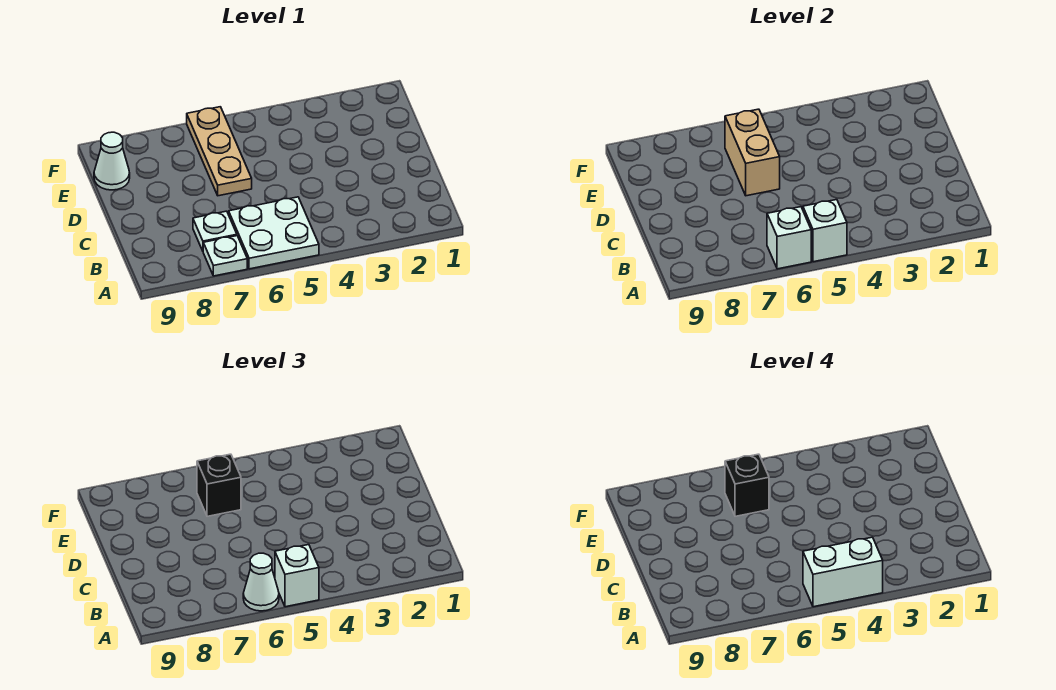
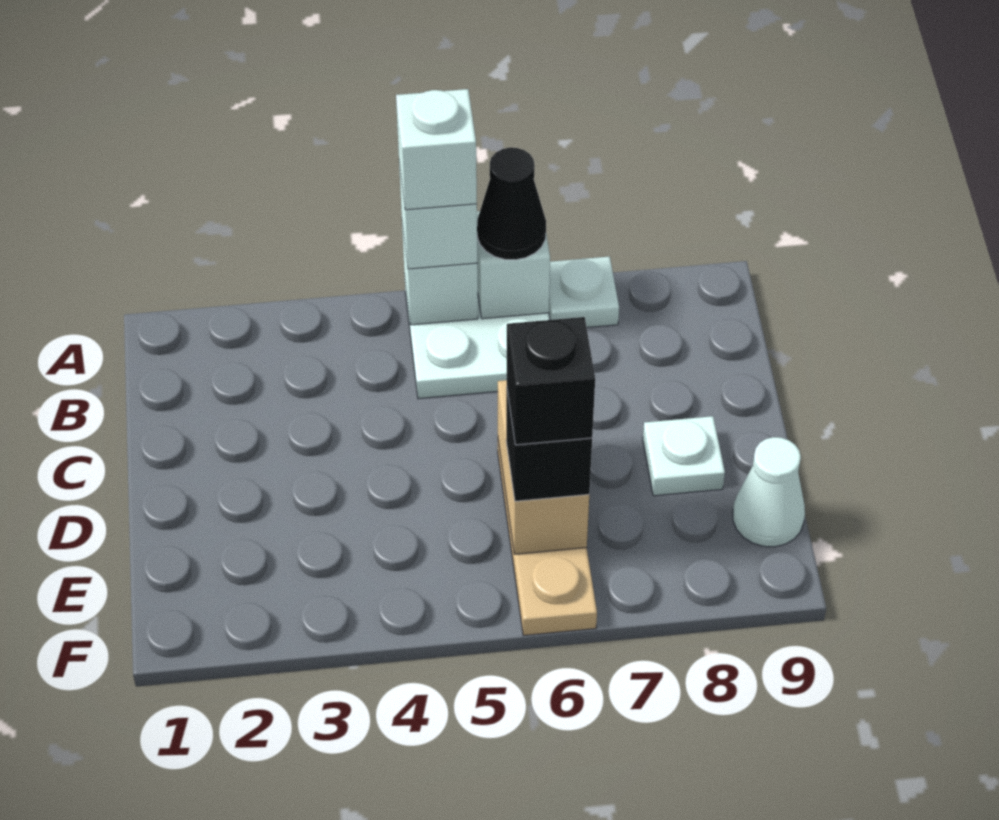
white 1x2 brick [803,537,883,607] -> white 1x1 brick [396,89,477,210]
white 1x1 cone [243,553,279,611] -> black 1x1 cone [477,148,546,260]
white 1x1 plate [193,211,237,251] -> white 1x1 plate moved to [643,416,725,496]

